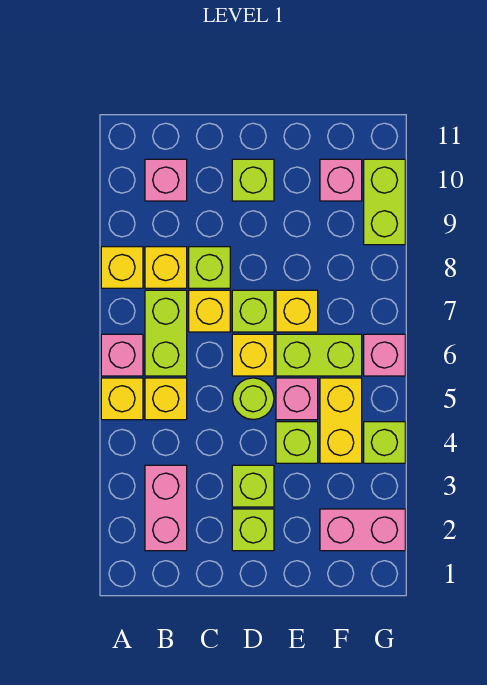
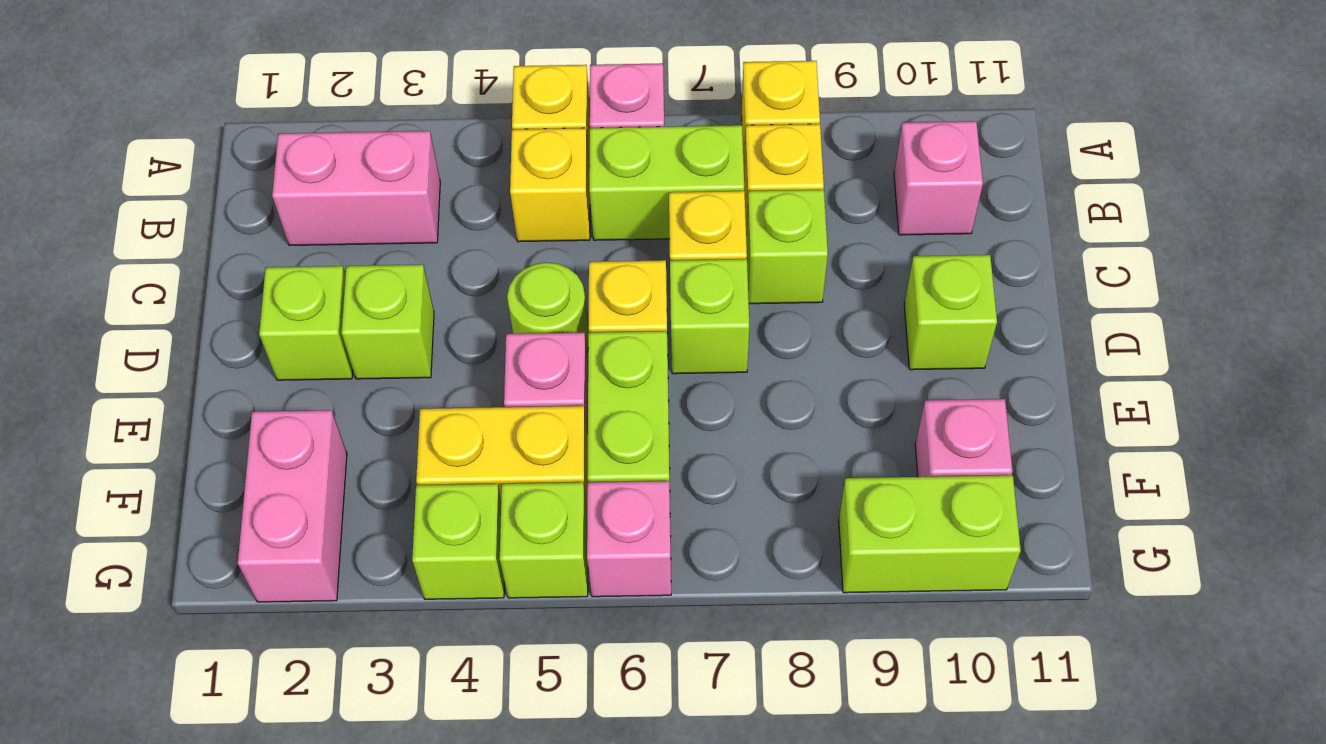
lime 1x1 brick [276,422,318,463] -> lime 1x1 brick moved to [500,482,588,598]
yellow 1x1 brick [276,290,318,332] -> none

